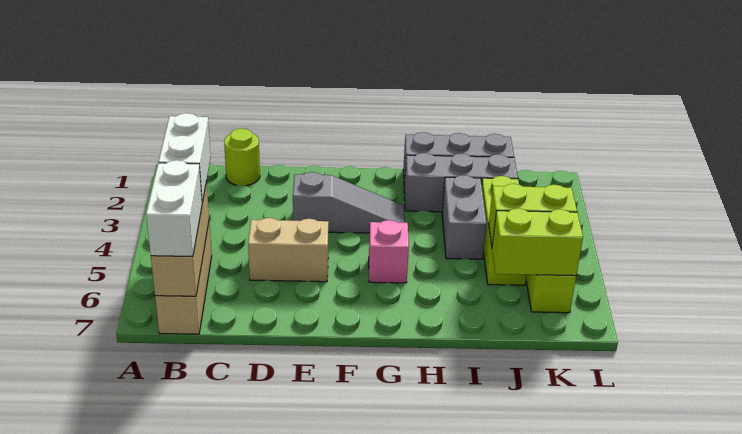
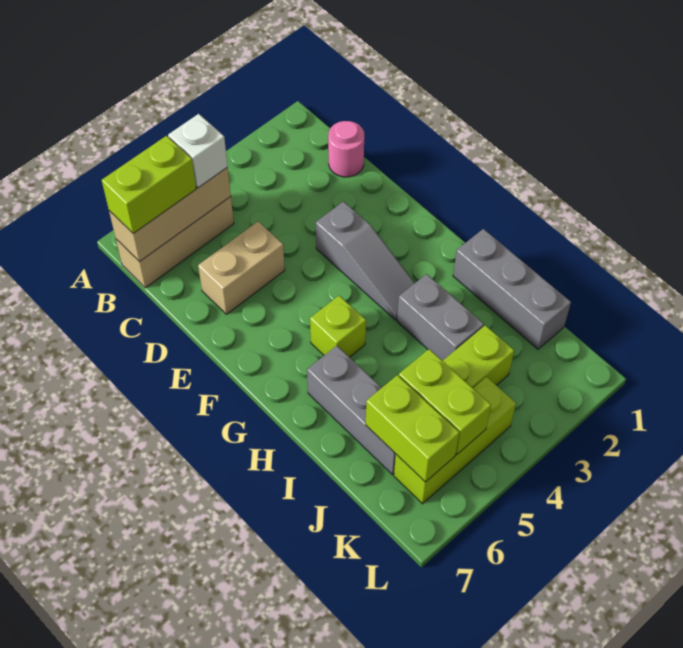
white 1x2 brick [159,113,211,203] -> white 1x1 brick [168,114,228,188]
white 1x2 brick [146,160,202,257] -> lime 1x2 brick [102,136,196,234]
lime 1x1 round brick [224,128,260,186] -> pink 1x1 round brick [328,121,364,177]
tan 1x2 brick [248,218,329,282] -> tan 1x2 brick turned to [198,222,285,314]
pink 1x1 brick [369,220,409,283] -> lime 1x1 brick [310,296,366,357]
grey 1x3 brick [404,153,518,212] -> grey 1x3 brick moved to [307,346,396,475]
grey 1x2 brick [442,175,487,259] -> grey 1x2 brick turned to [397,274,484,361]

